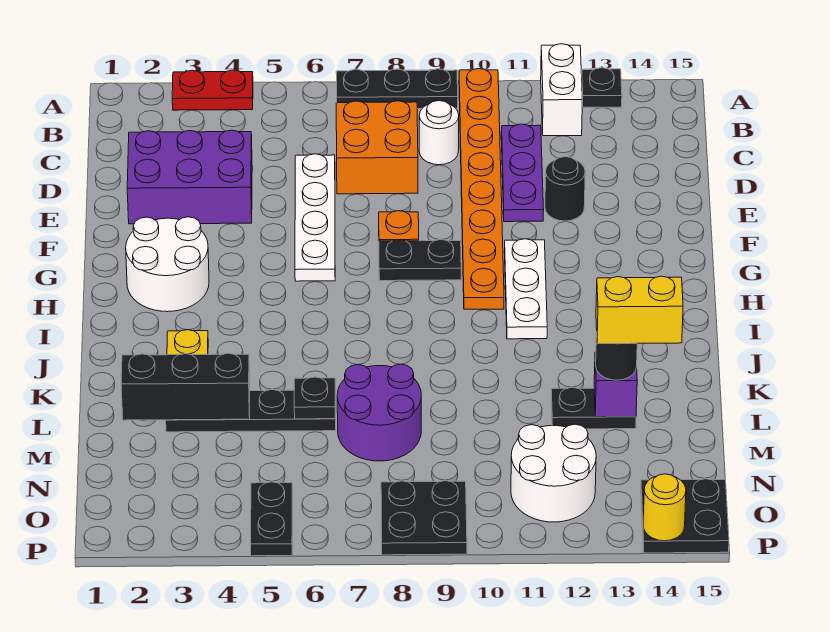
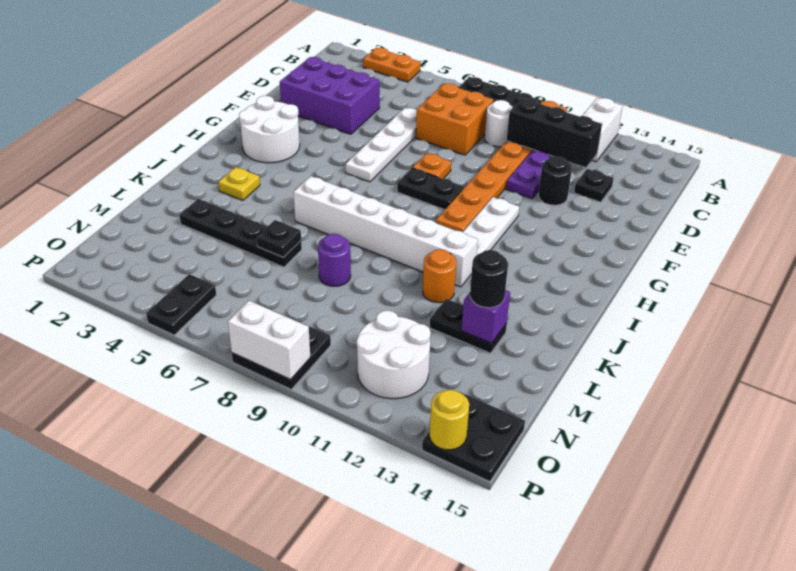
red 1x2 plate [172,70,253,110] -> orange 1x2 plate [363,48,421,82]
black 1x1 plate [582,68,622,107] -> black 1x1 plate moved to [574,169,614,202]
none -> white 1x6 brick [294,176,478,287]
none -> orange 1x1 round brick [423,249,456,303]
black 1x3 brick [121,353,250,420] -> black 1x3 brick moved to [507,98,602,167]
purple 2x2 round brick [337,364,421,461] -> purple 1x1 round brick [318,234,351,286]
yellow 1x2 brick [596,276,683,344] -> none
none -> white 1x2 brick [228,301,310,379]

